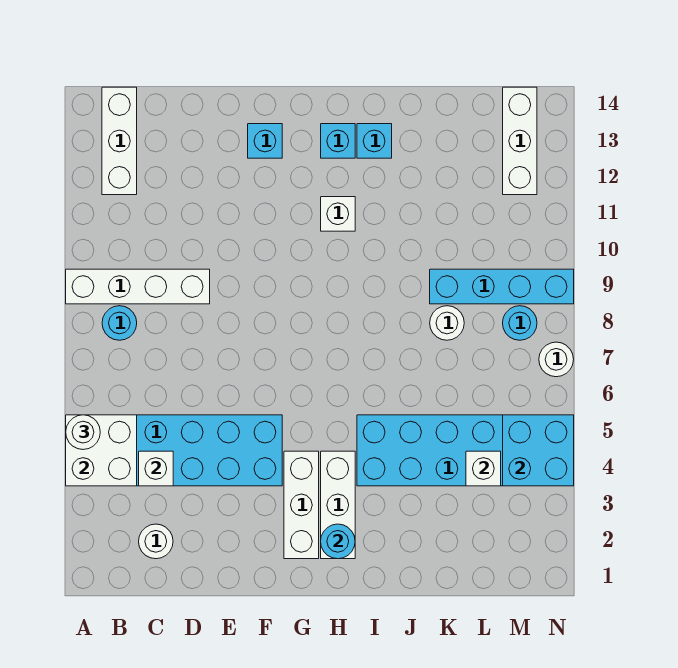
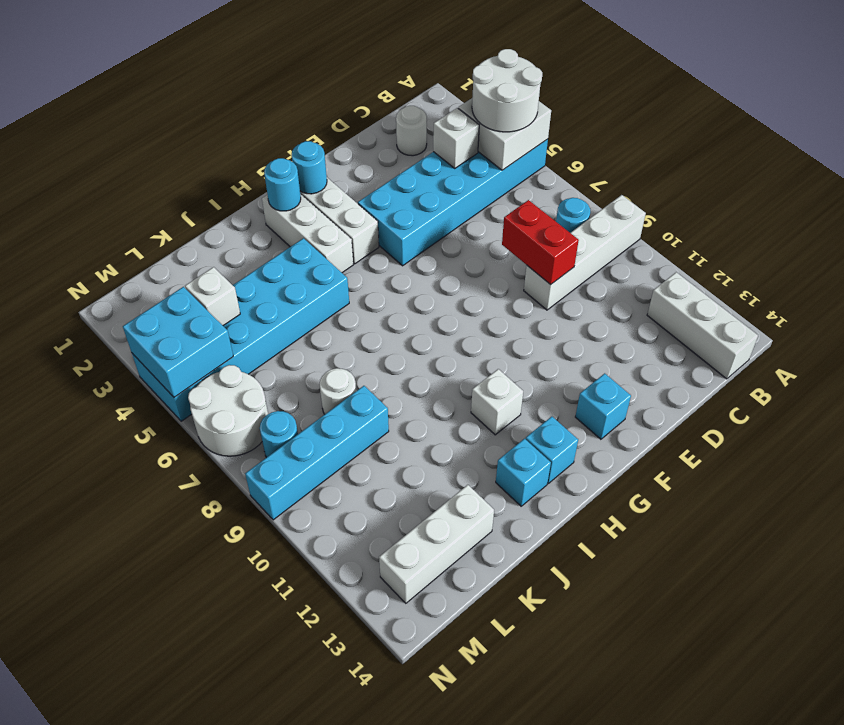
white 1x1 round brick [66,415,100,450] -> white 2x2 round brick [472,49,542,132]
none -> red 1x2 brick [502,200,579,285]
none -> cyan 1x1 round brick [292,141,327,194]
white 1x3 brick [503,87,537,195] -> white 1x3 brick turned to [379,485,494,603]
white 1x1 round brick [539,342,574,377] -> white 2x2 round brick [188,365,268,456]

